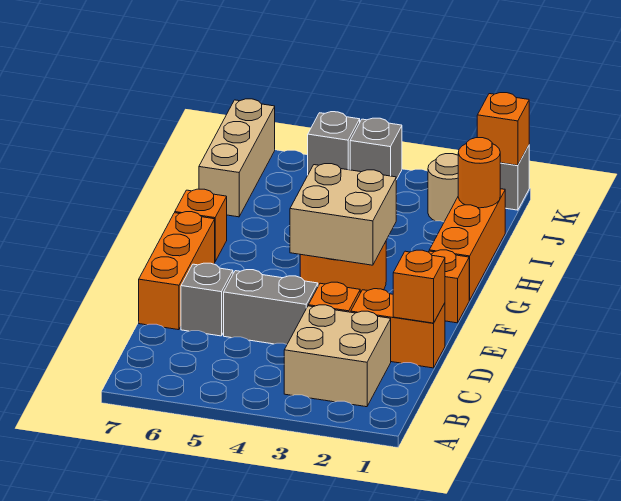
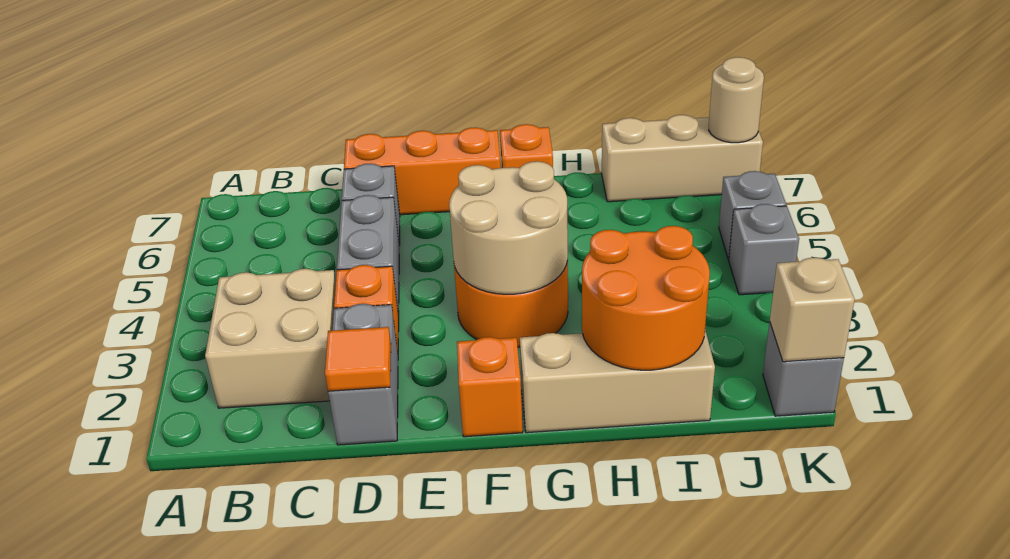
orange 1x2 brick [351,289,445,368] -> grey 1x2 brick [328,304,398,445]
orange 1x1 brick [393,250,445,323] -> orange 1x1 tile [325,327,391,391]
tan 2x2 brick [290,164,396,265] -> tan 2x2 round brick [449,161,568,294]
orange 1x3 brick [429,189,505,300] -> tan 1x3 brick [520,330,715,433]
orange 1x1 round brick [458,138,500,208] -> orange 2x2 round brick [582,226,710,370]
tan 1x1 round brick [428,154,458,222] -> tan 1x1 round brick moved to [709,57,764,143]
orange 1x1 brick [477,93,529,165] -> tan 1x1 brick [770,258,855,362]

